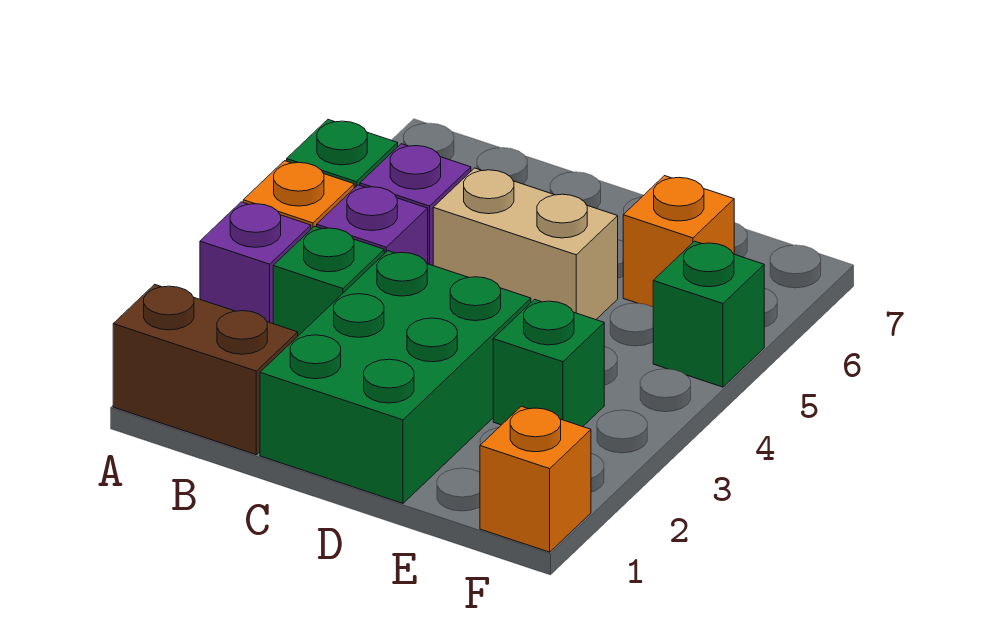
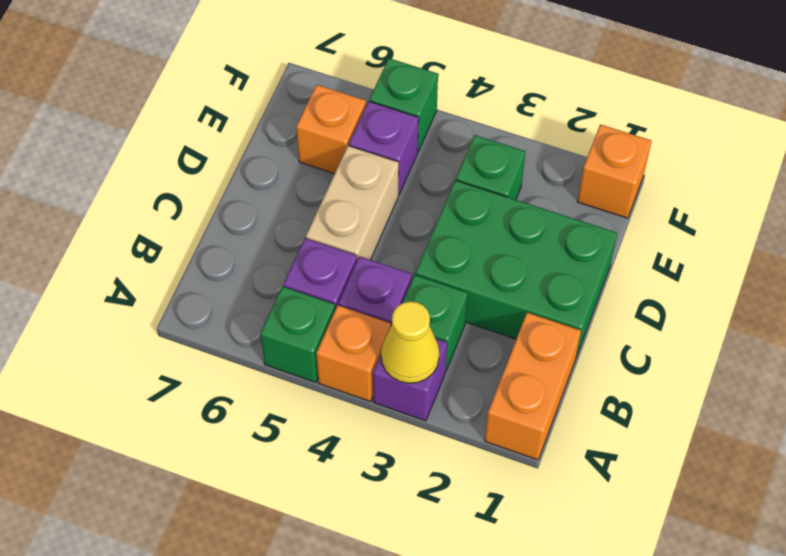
brown 1x2 brick [113,284,298,455] -> orange 1x2 brick [485,312,581,460]
none -> yellow 1x1 cone [381,301,439,383]
none -> purple 1x1 brick [349,101,419,195]

